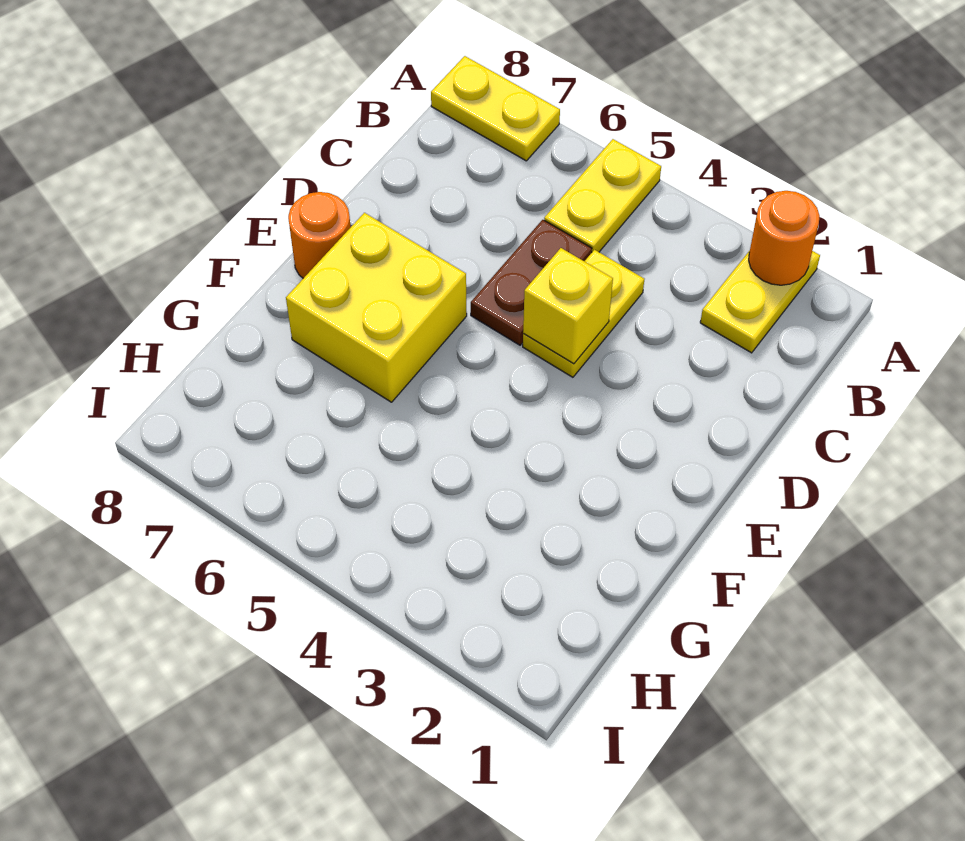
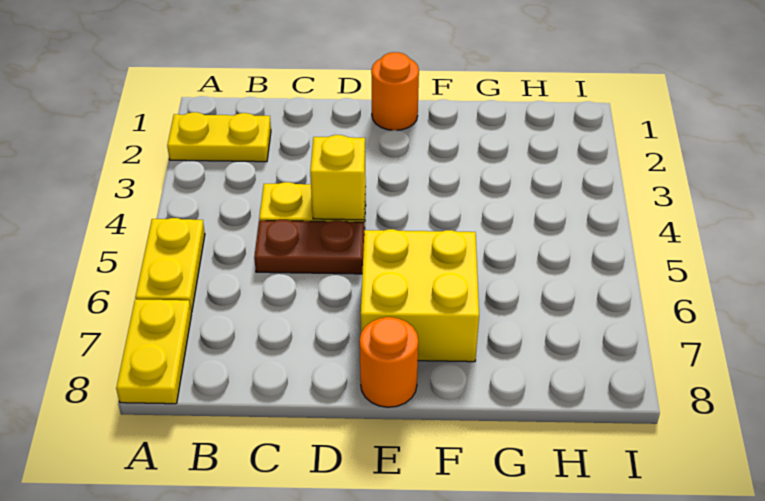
orange 1x1 round brick [749,191,820,285] -> orange 1x1 round brick moved to [371,52,419,130]
yellow 1x2 plate [544,139,661,252] -> yellow 1x2 plate turned to [135,218,205,313]

